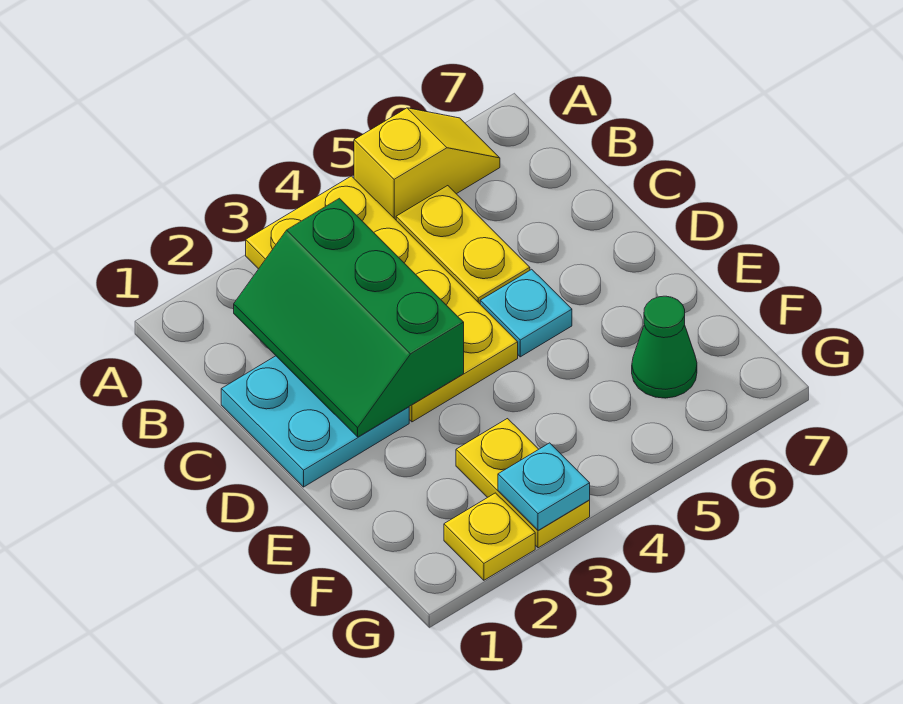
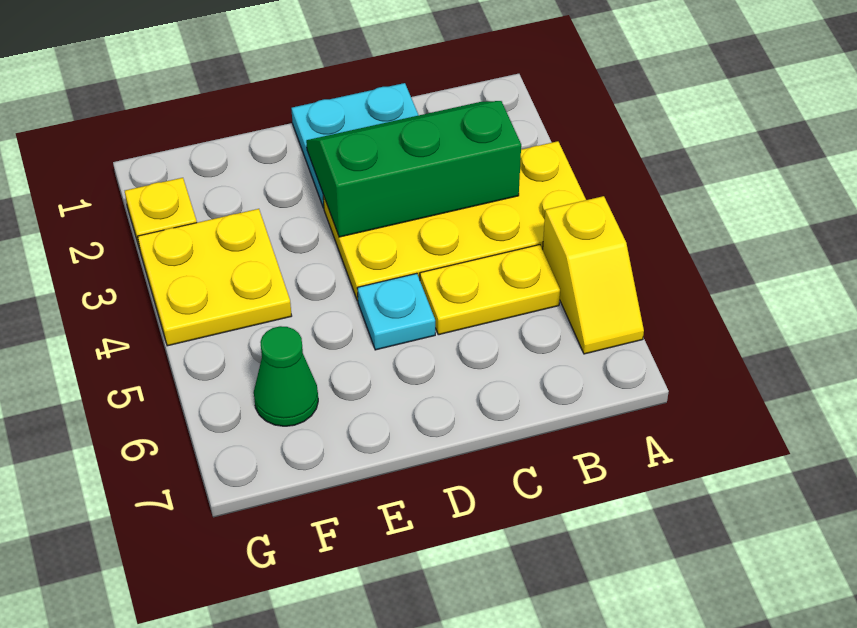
yellow 1x2 plate [456,419,590,548] -> yellow 2x2 plate [138,209,292,346]
cyan 1x1 plate [498,443,590,530] -> none

